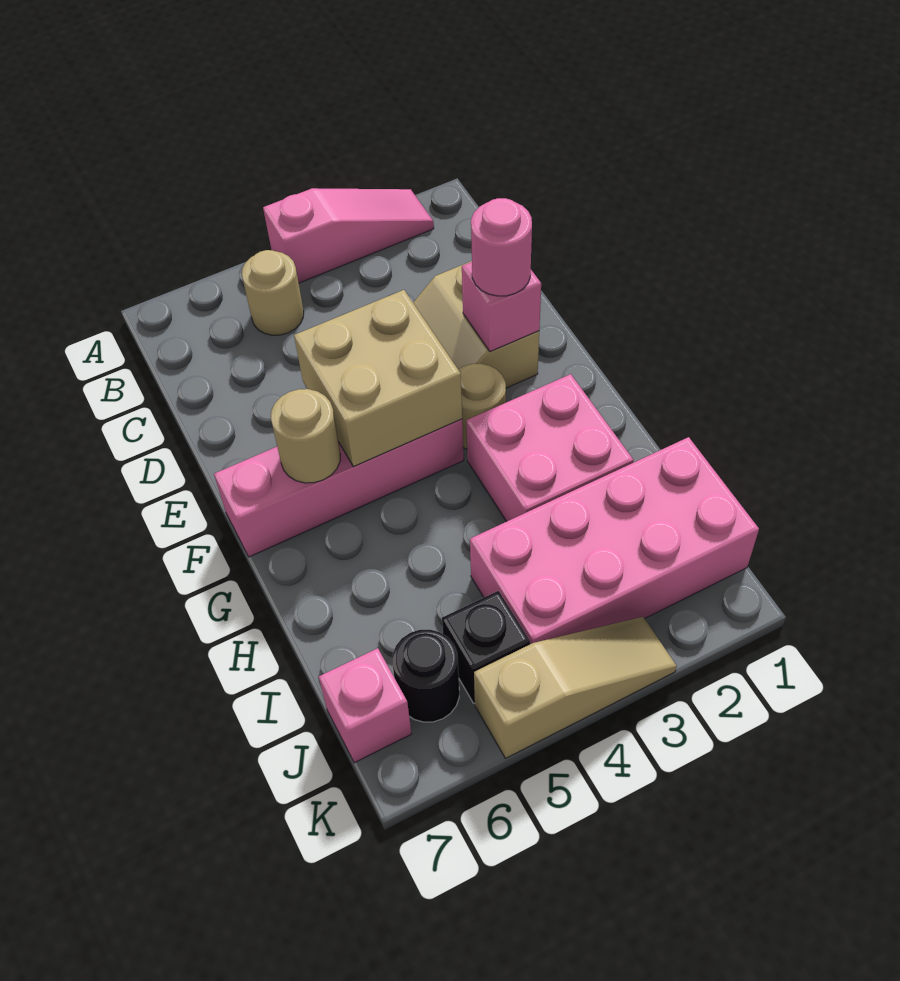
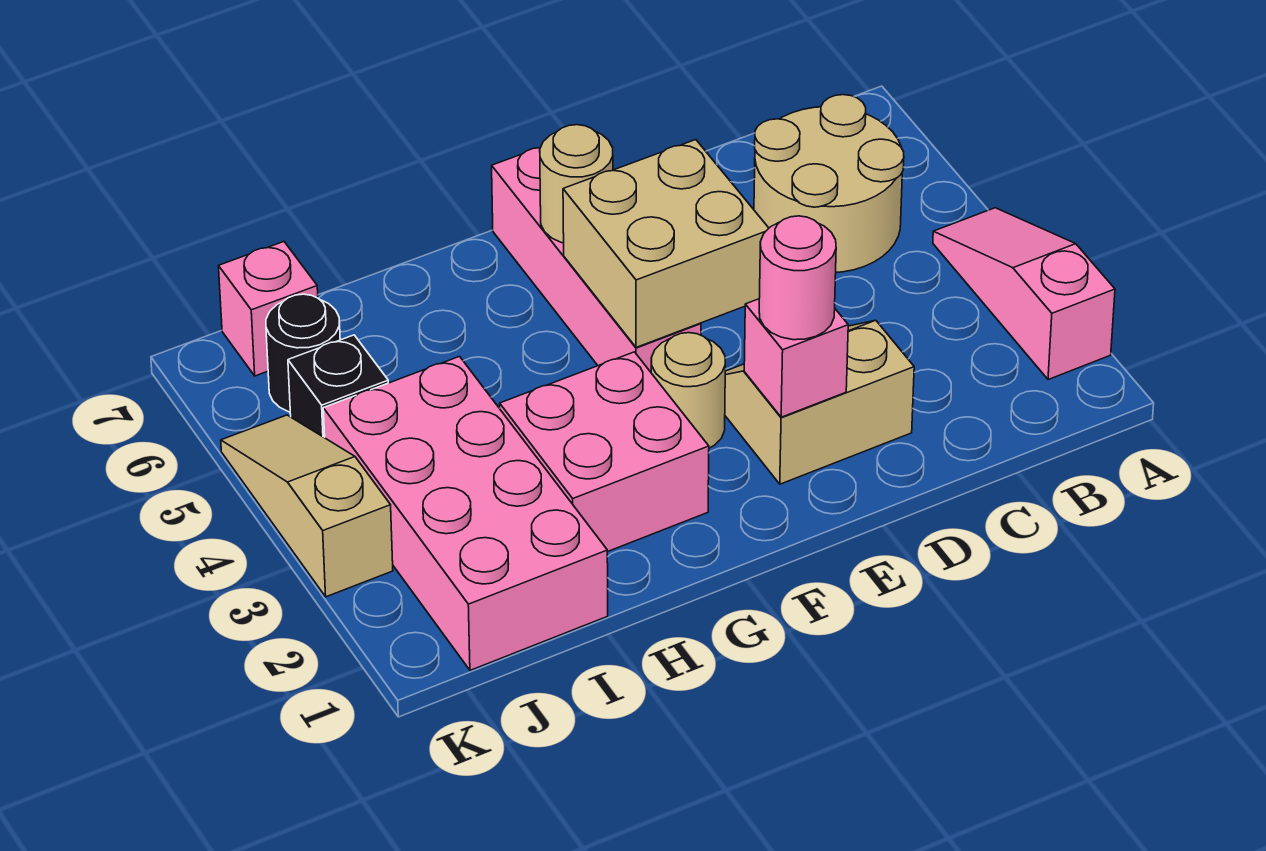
pink 1x3 slope [263,188,434,283] -> pink 1x3 slope turned to [933,208,1115,380]
tan 1x1 round brick [242,250,304,335] -> tan 2x2 round brick [754,95,904,272]
tan 1x3 slope [474,617,677,758] -> tan 1x3 slope turned to [221,415,393,597]

